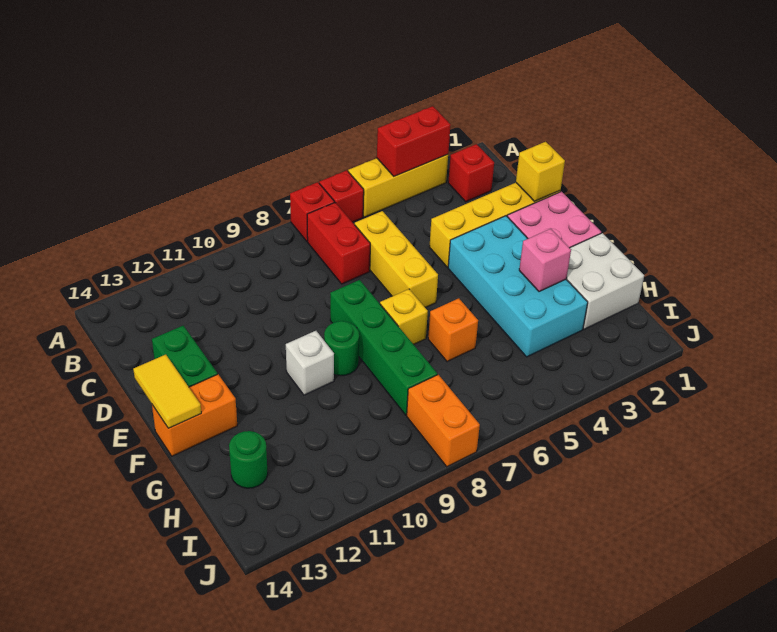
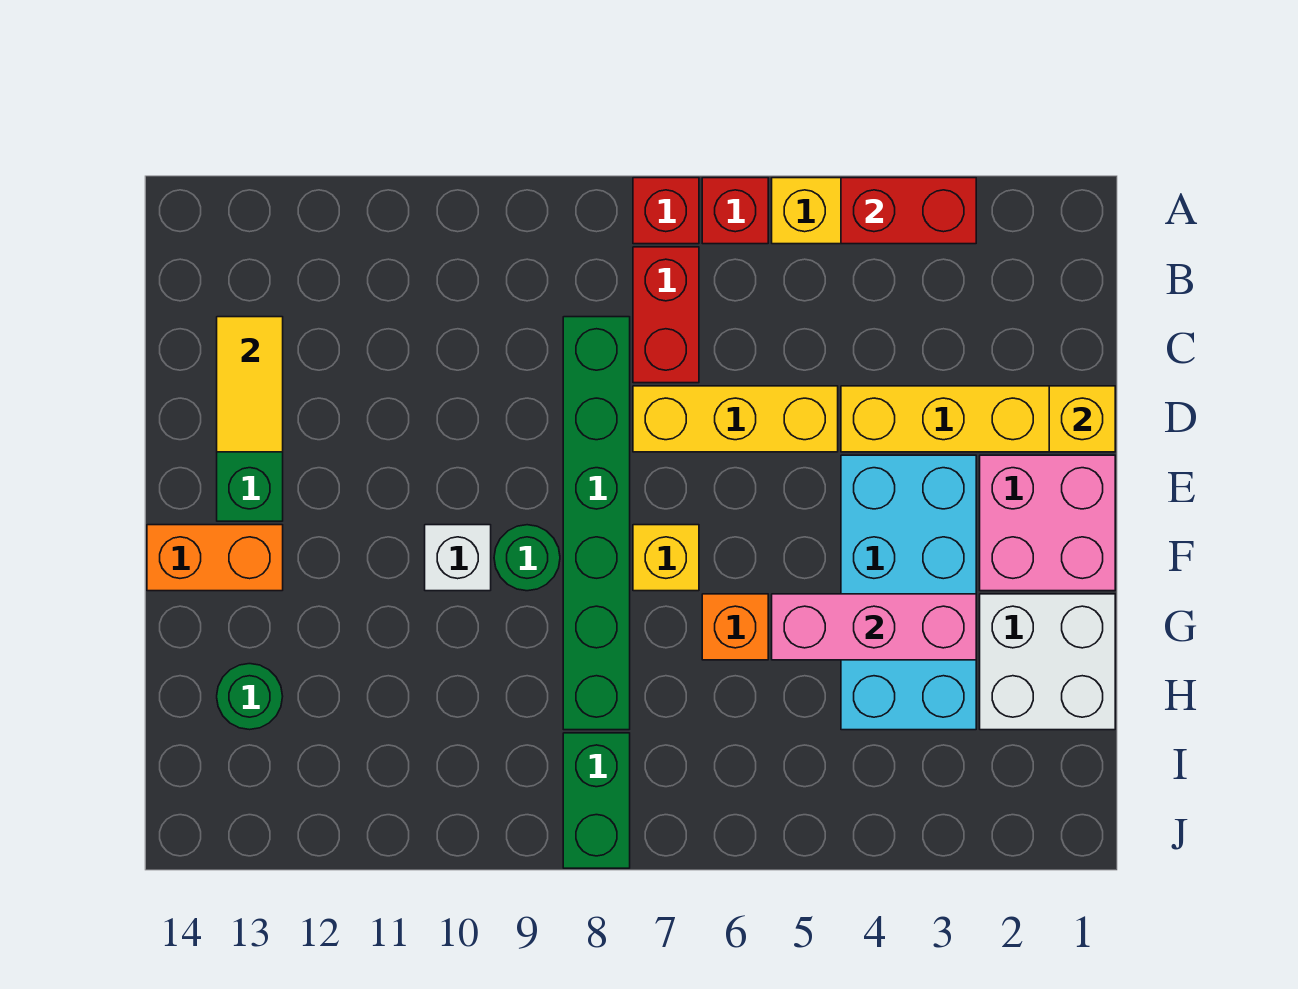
red 1x1 brick [448,144,494,202] -> none
yellow 1x3 brick [355,211,438,308] -> yellow 1x3 brick turned to [633,386,838,452]
green 1x4 brick [330,280,437,415] -> green 1x6 brick [563,317,630,730]
yellow 1x2 tile [133,355,201,428] -> yellow 1x2 tile moved to [217,317,283,452]
pink 1x1 brick [519,229,571,292] -> pink 1x3 brick [772,594,976,660]
orange 1x2 brick [407,375,480,467] -> green 1x2 brick [563,733,630,868]

